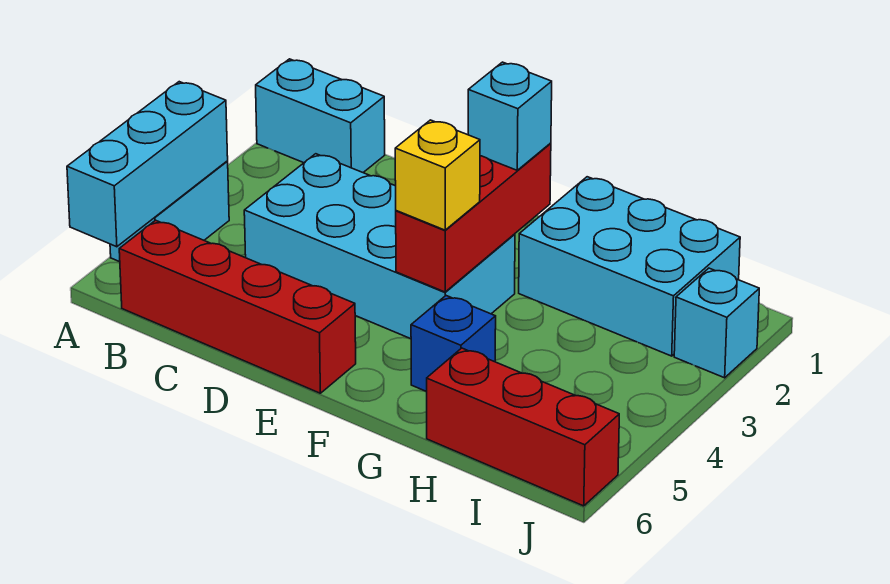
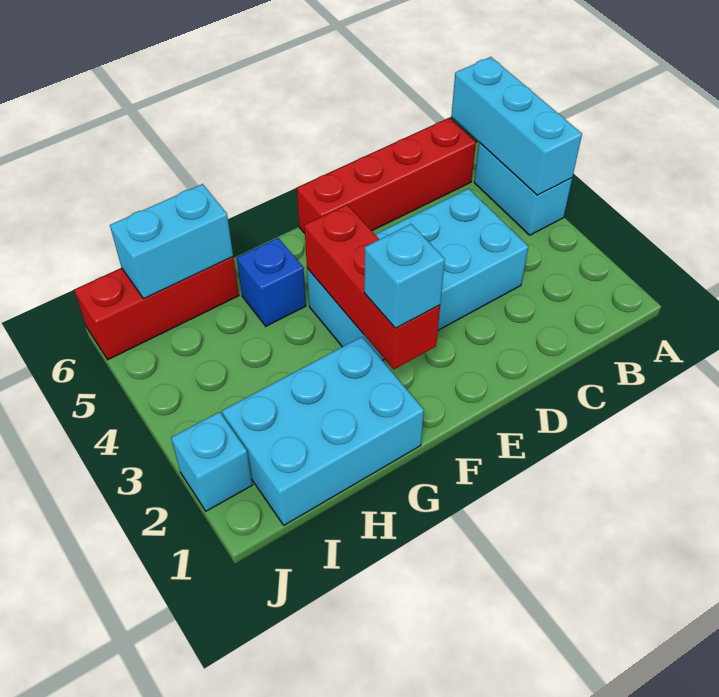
cyan 1x2 brick [256,59,385,172] -> cyan 1x2 brick moved to [110,184,233,299]
yellow 1x1 brick [395,120,480,230] -> none

